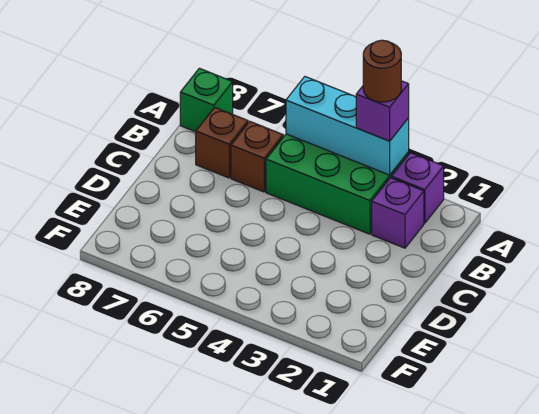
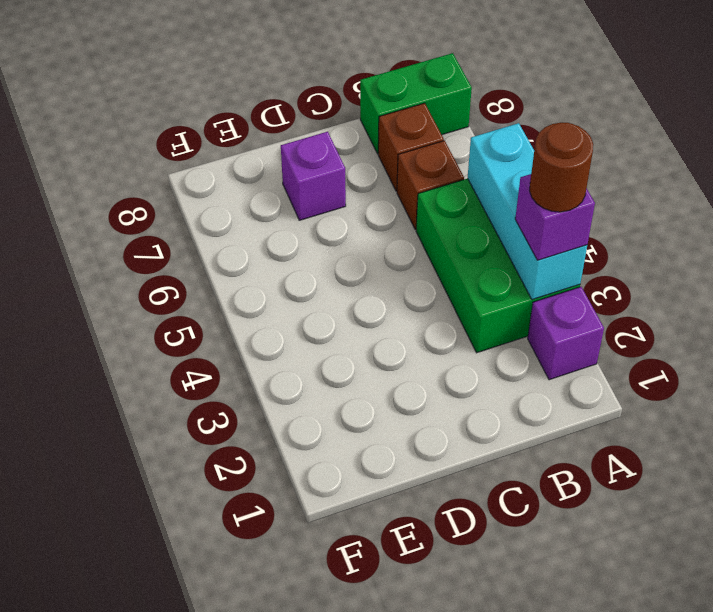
green 1x1 brick [180,68,233,132] -> green 1x2 brick [360,53,472,154]
purple 1x1 brick [372,178,424,248] -> purple 1x1 brick moved to [281,132,346,220]

